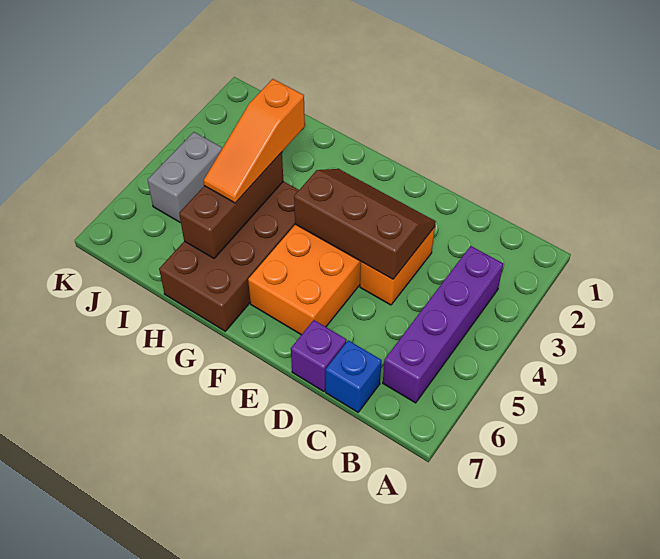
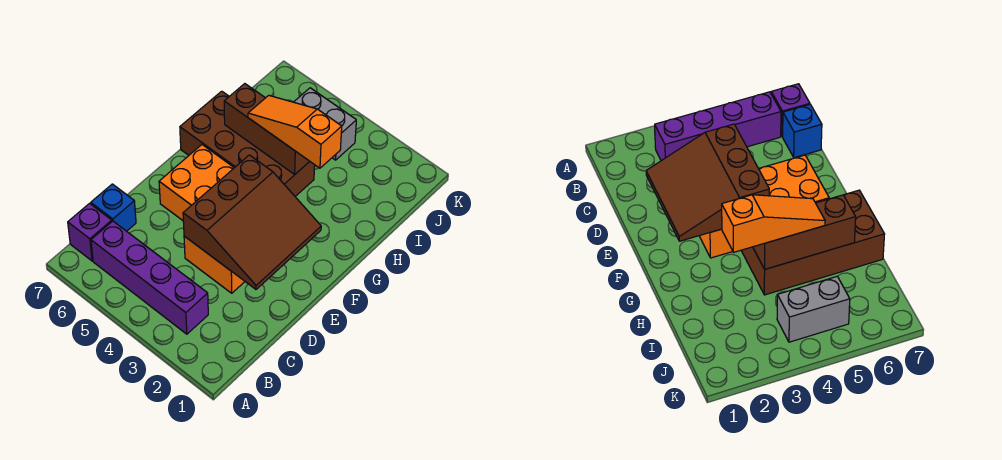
brown 2x3 slope [294,169,436,279] -> brown 3x3 slope [183,155,321,289]
purple 1x1 brick [291,320,346,391] -> purple 1x1 brick moved to [68,203,112,261]

